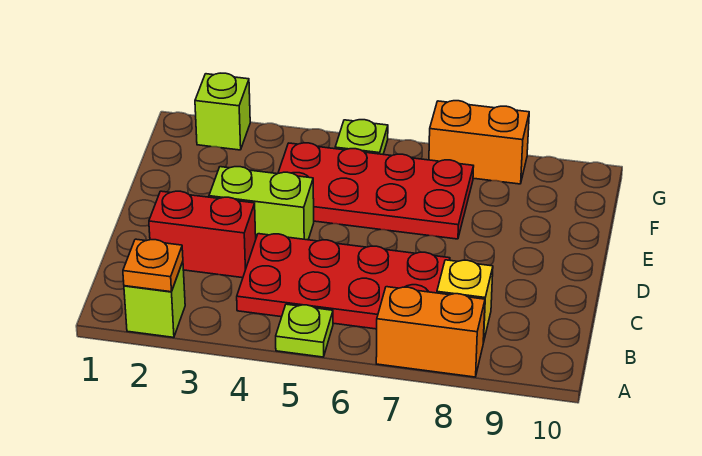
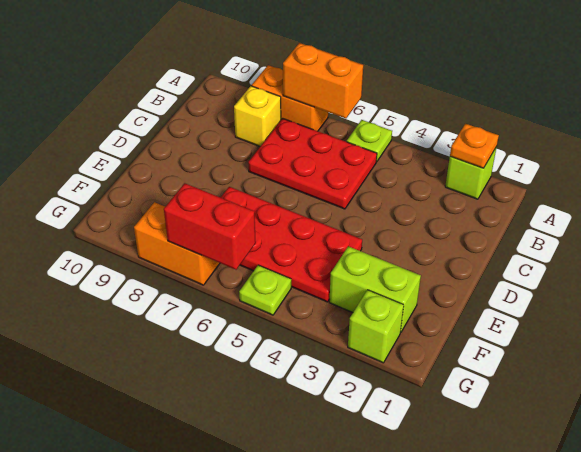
none -> orange 1x2 brick [283,43,363,118]
red 2x4 plate [237,234,450,329] -> red 2x3 plate [248,118,377,209]
red 1x2 brick [149,191,256,278] -> red 1x2 brick moved to [164,183,256,270]
lime 1x2 brick [209,167,314,240] -> lime 1x2 brick moved to [329,246,421,333]

